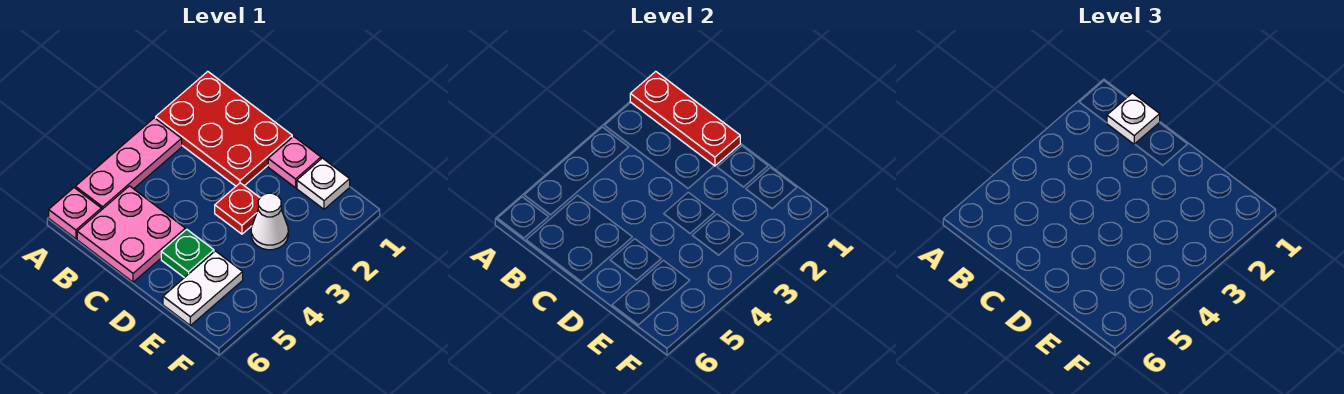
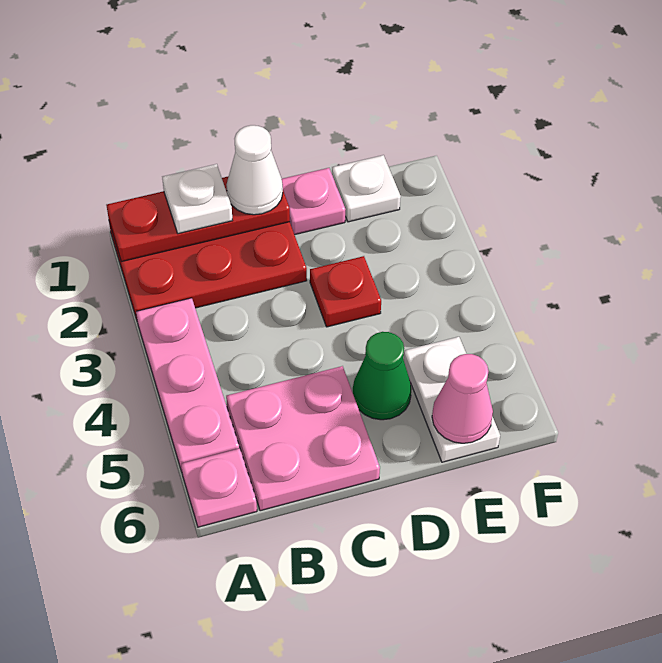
green 1x1 plate [161,229,214,278] -> green 1x1 cone [353,332,412,420]
white 1x1 cone [251,193,288,250] -> white 1x1 cone moved to [226,125,283,215]
none -> pink 1x1 cone [432,354,493,443]

